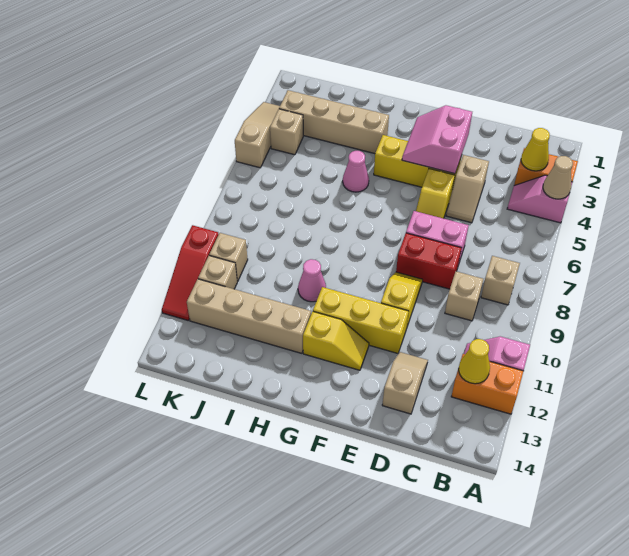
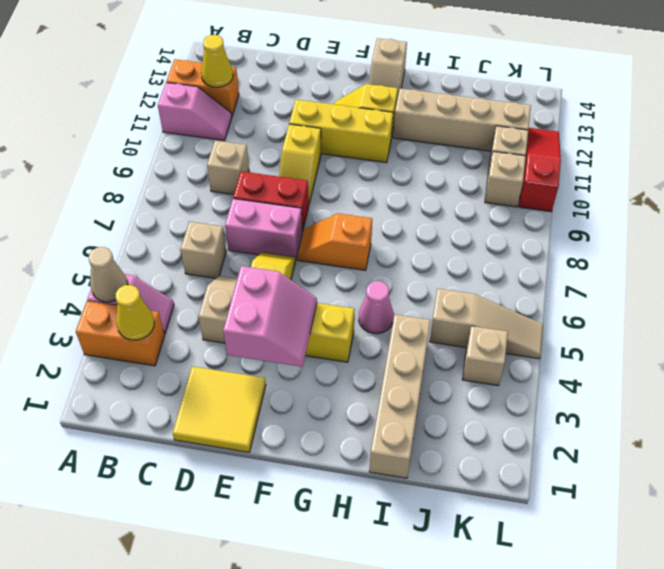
tan 1x1 brick [481,256,520,305] -> tan 1x1 brick moved to [180,222,226,278]
none -> yellow 2x2 tile [173,366,266,452]
tan 1x2 slope [382,352,428,414] -> tan 1x2 slope moved to [369,38,407,99]
none -> orange 1x2 slope [297,213,372,270]
tan 1x4 brick [279,90,389,154] -> tan 1x4 brick turned to [369,315,431,478]
pink 1x1 cone [298,259,326,302] -> none
tan 1x3 slope [235,102,280,168] -> tan 1x3 slope turned to [429,289,543,359]

